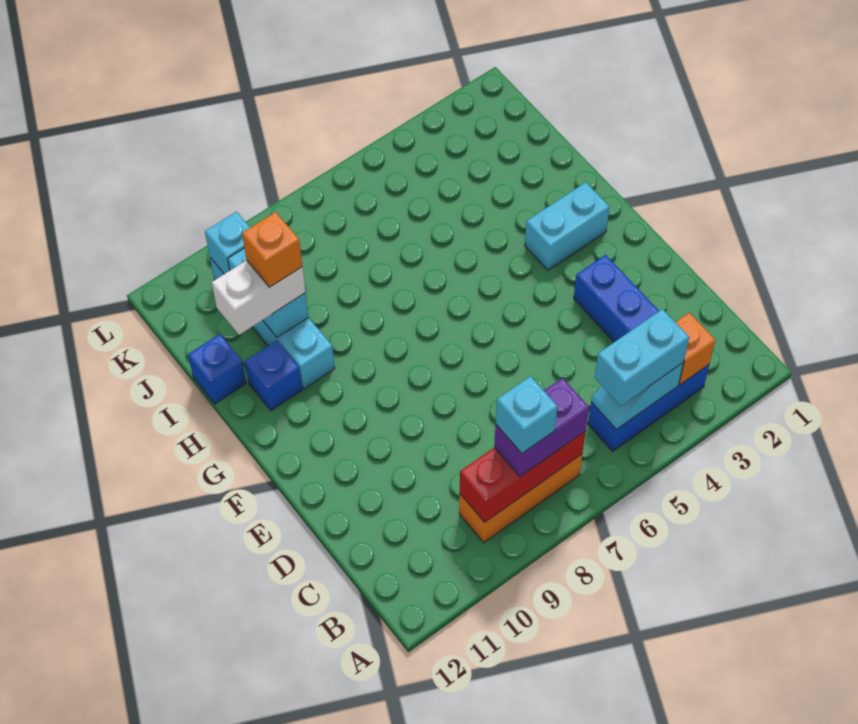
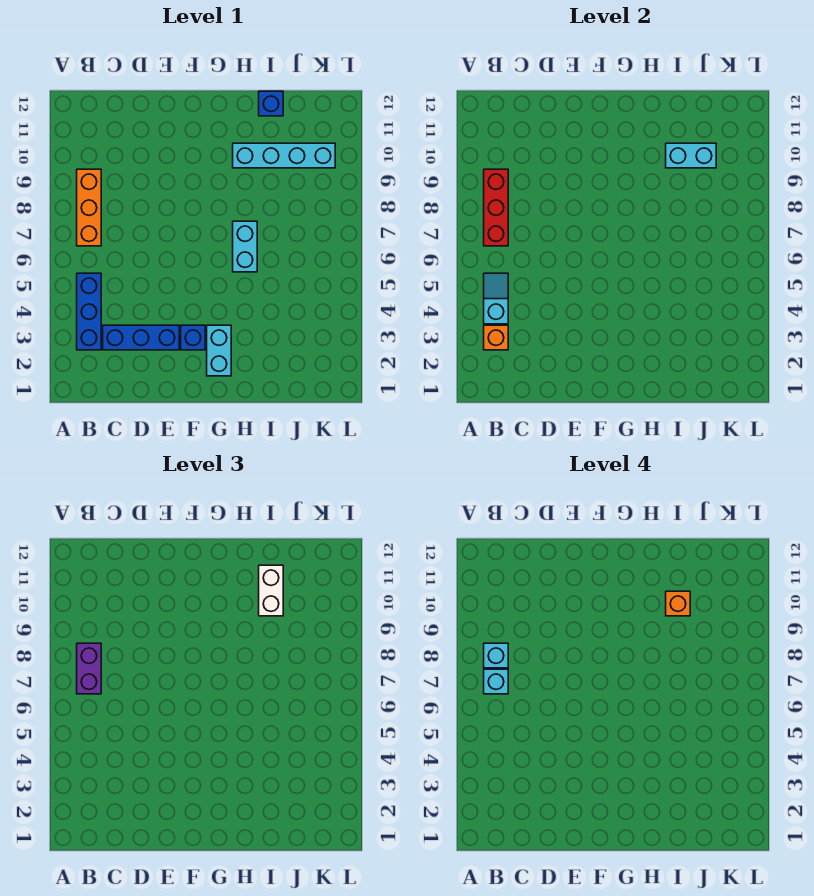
cyan 1x2 brick [595,309,689,406] -> cyan 1x2 brick moved to [233,221,257,272]
blue 1x1 brick [245,341,302,410] -> blue 1x1 brick moved to [181,325,205,350]
cyan 1x1 brick [205,212,250,274] -> cyan 1x1 brick moved to [484,669,508,694]

